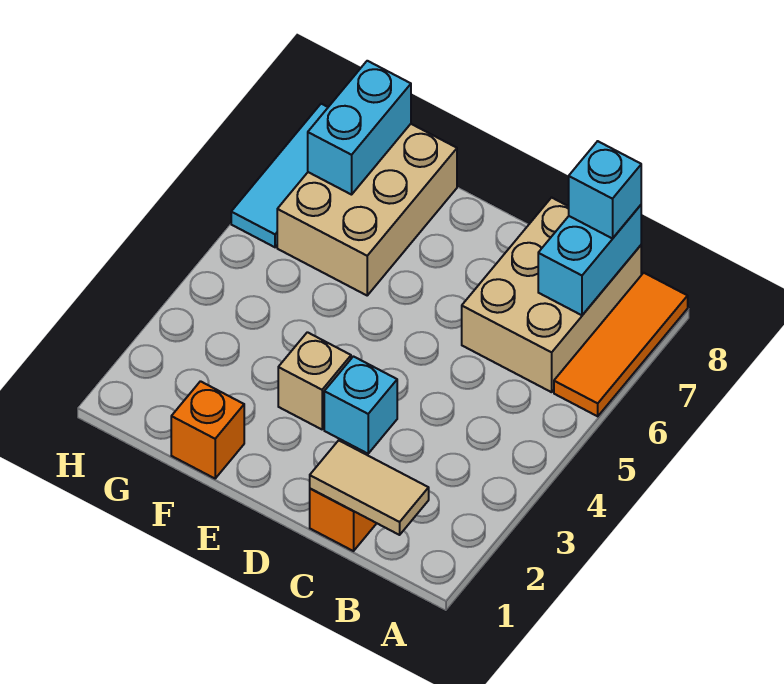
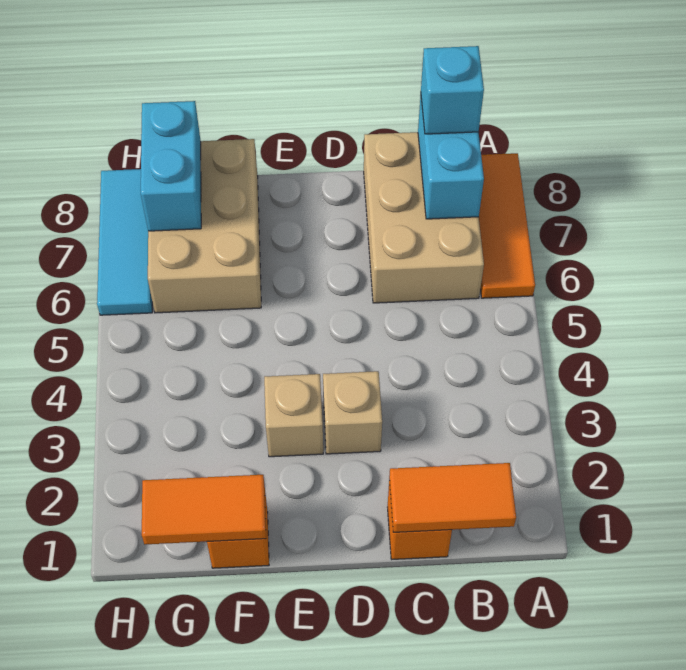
tan 1x2 tile [310,440,429,535] -> orange 1x2 tile [389,463,516,532]
cyan 1x1 brick [324,356,397,454] -> tan 1x1 brick [323,371,382,454]
none -> orange 1x2 tile [142,475,266,544]

